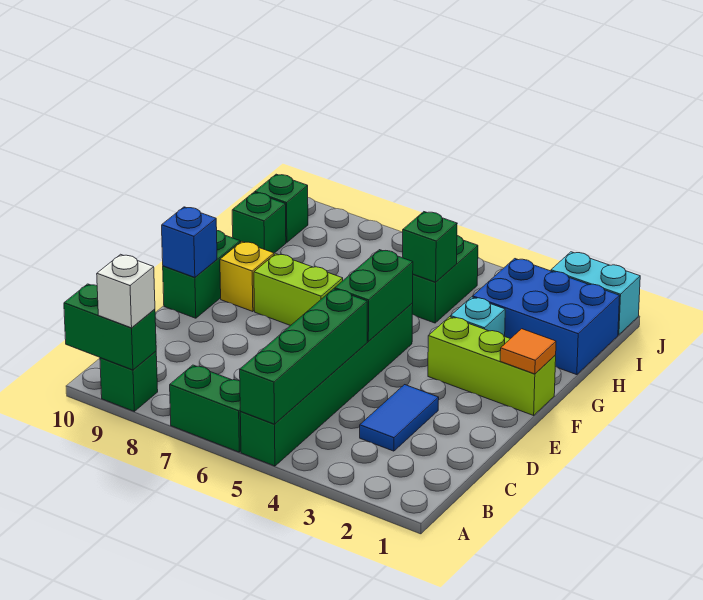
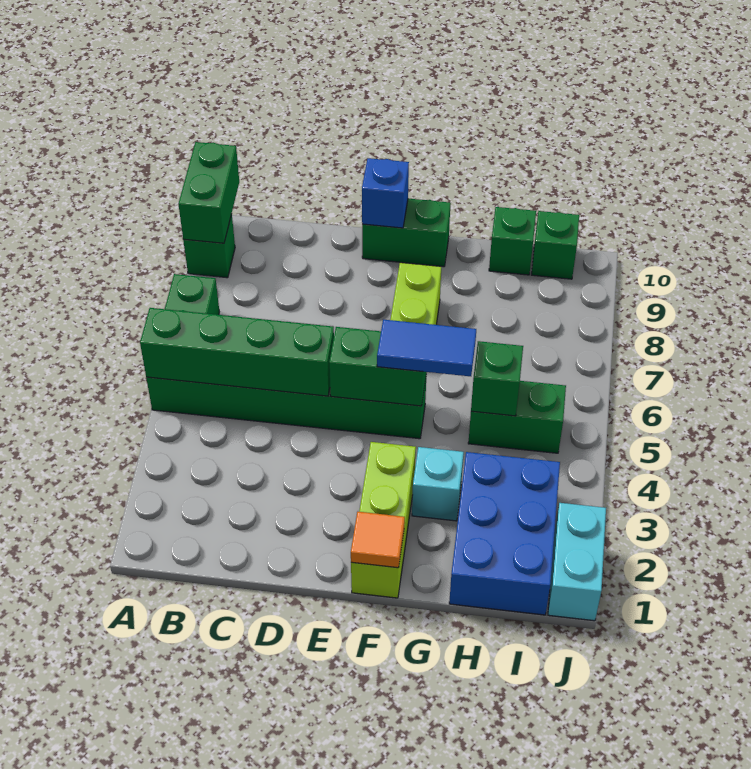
white 1x1 brick [97,254,155,328] -> none
blue 1x2 tile [360,385,439,451] -> blue 1x2 tile moved to [377,320,476,376]
yellow 1x1 brick [220,242,274,312] -> none

